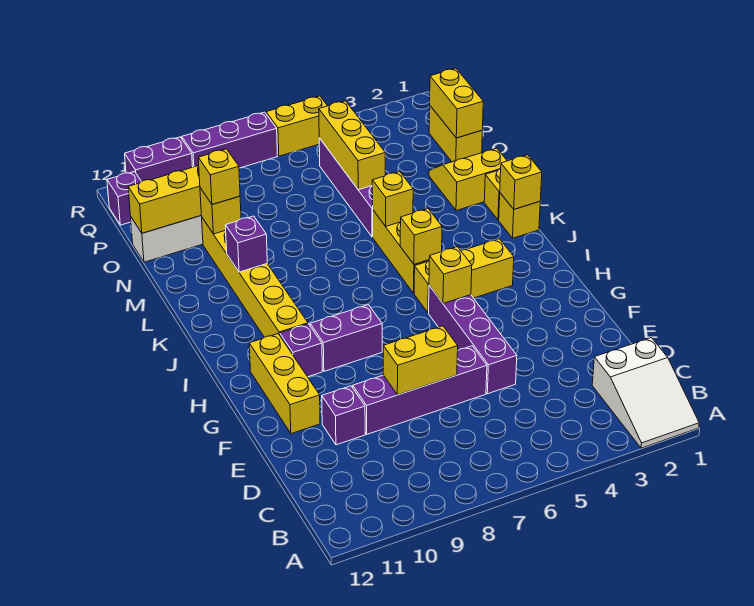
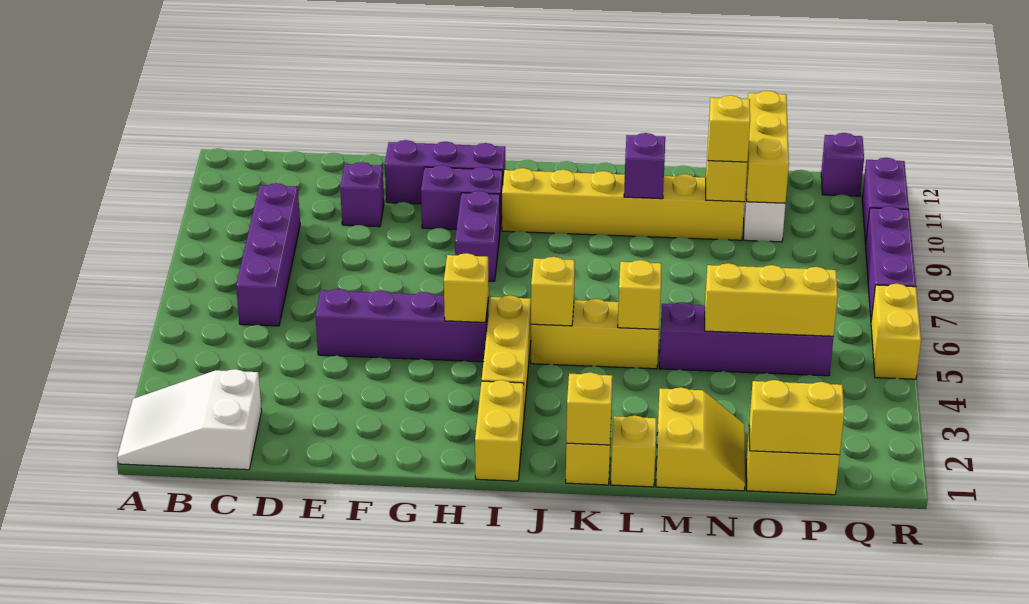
purple 1x4 brick [353,346,487,434] -> purple 1x4 brick moved to [236,183,300,326]
yellow 1x2 brick [383,326,458,395] -> yellow 1x2 brick moved to [475,380,524,481]
yellow 1x3 brick [249,334,320,434] -> purple 1x3 brick [385,140,505,204]
purple 1x1 brick [280,324,322,377] -> purple 1x2 brick [421,165,503,229]

